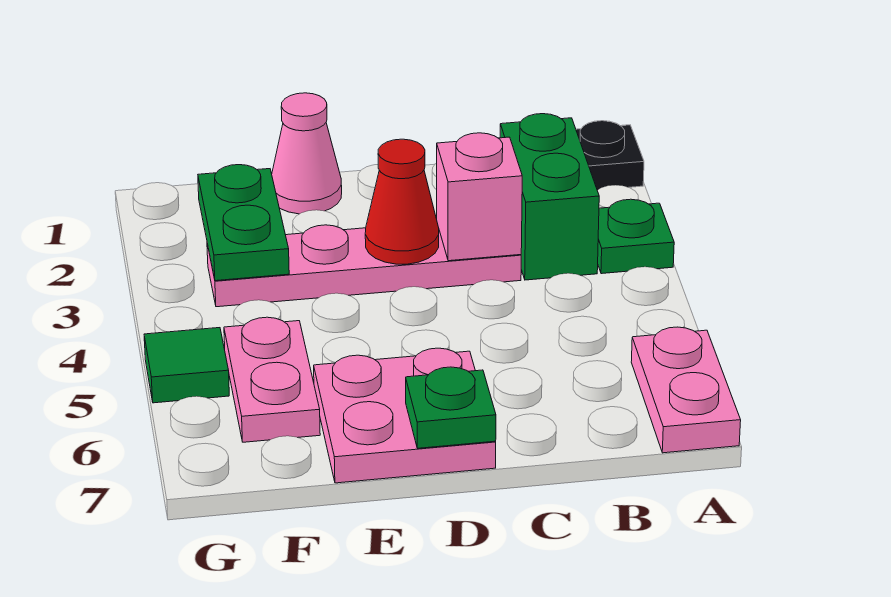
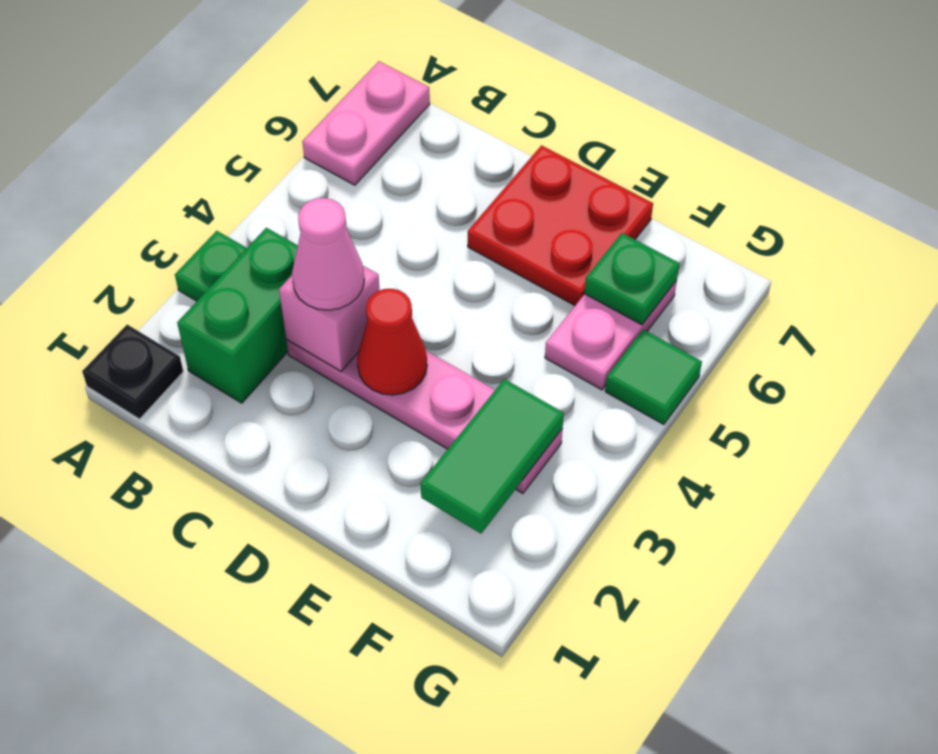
pink 2x2 plate [314,348,496,483] -> red 2x2 plate [468,145,653,305]
green 1x1 plate [406,367,496,448] -> green 1x1 plate moved to [585,233,680,325]
pink 1x1 cone [272,93,342,214] -> pink 1x1 cone moved to [292,198,364,310]
green 1x2 plate [198,165,289,281] -> green 1x2 tile [421,379,564,533]

